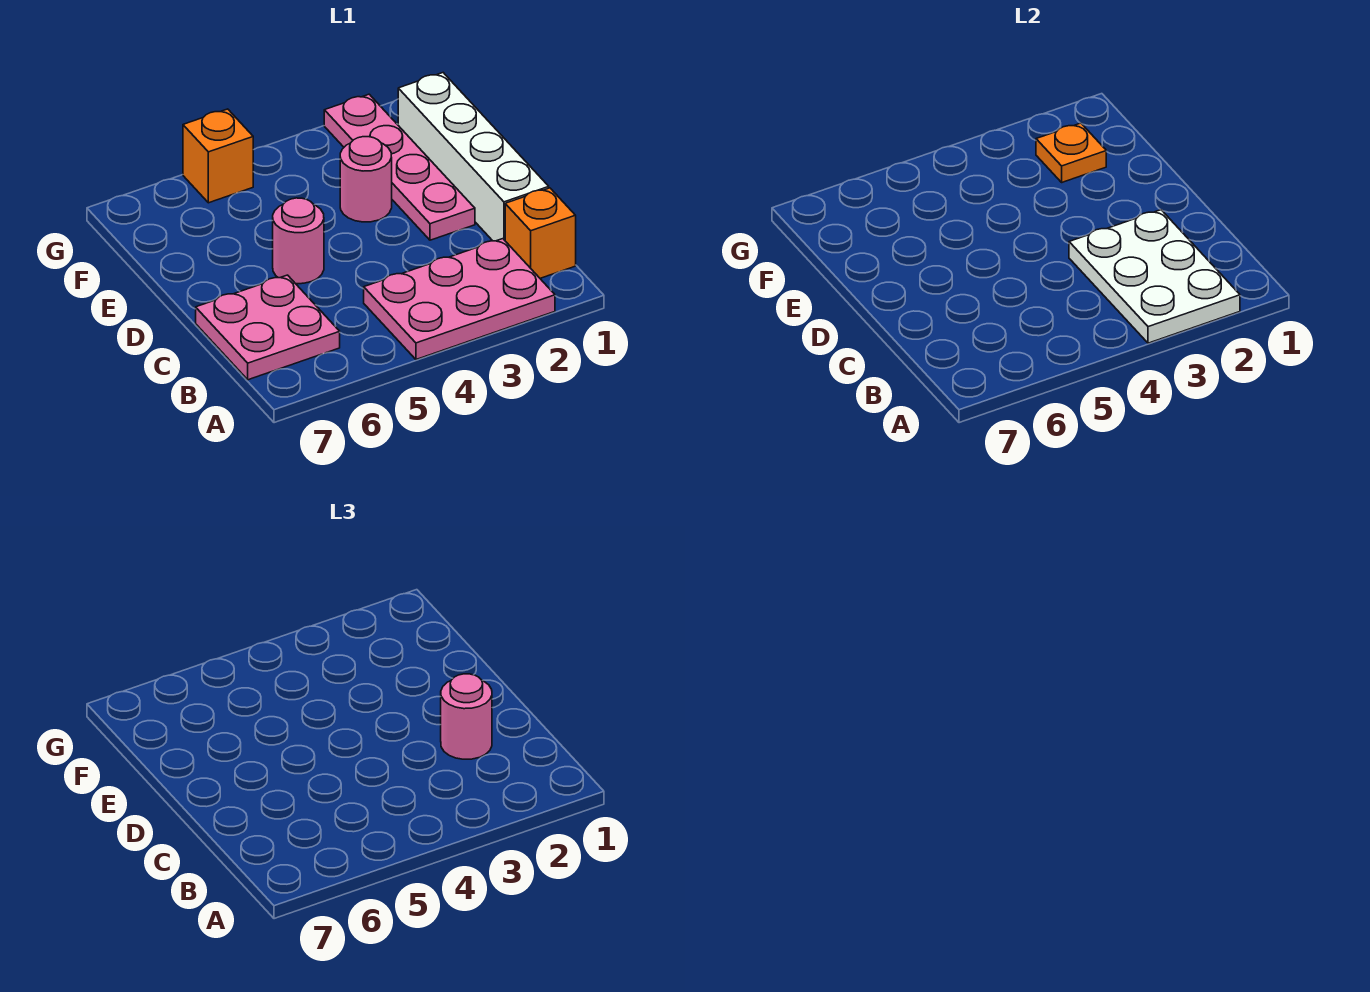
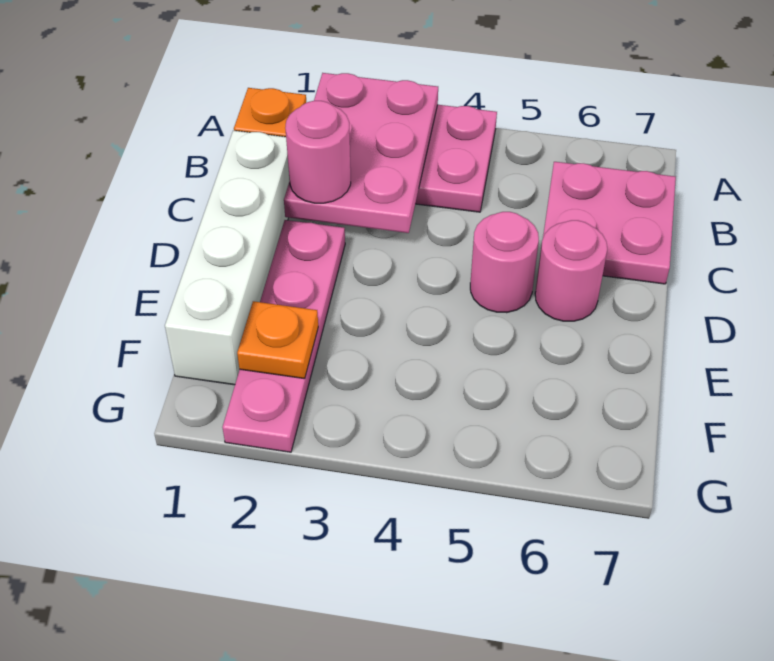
white 2x3 plate [1069,210,1240,343] -> pink 2x3 plate [284,73,438,233]
pink 1x1 round brick [340,137,392,222] -> pink 1x1 round brick moved to [535,220,607,321]
orange 1x1 brick [183,109,253,203] -> none

